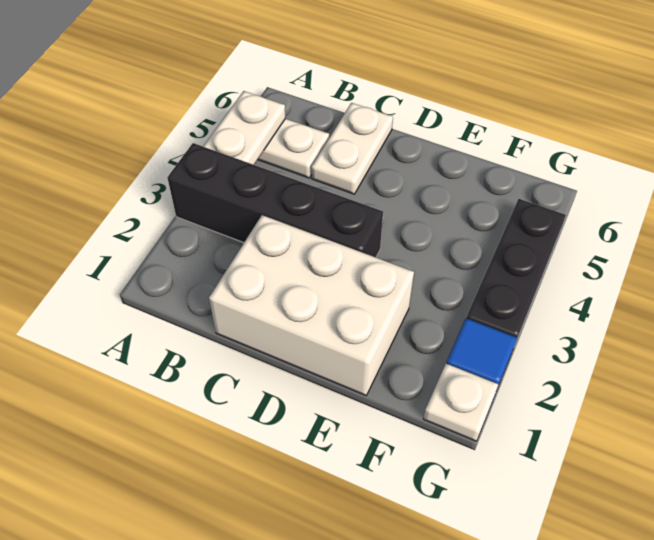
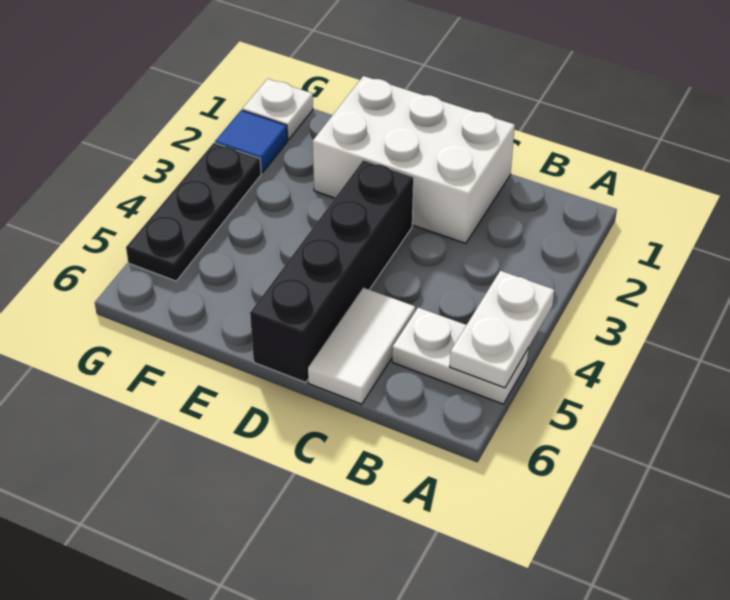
black 1x4 brick [167,143,383,257] -> black 1x4 brick turned to [250,160,414,383]
white 1x2 plate [311,103,393,194] -> white 1x2 tile [308,288,415,404]

